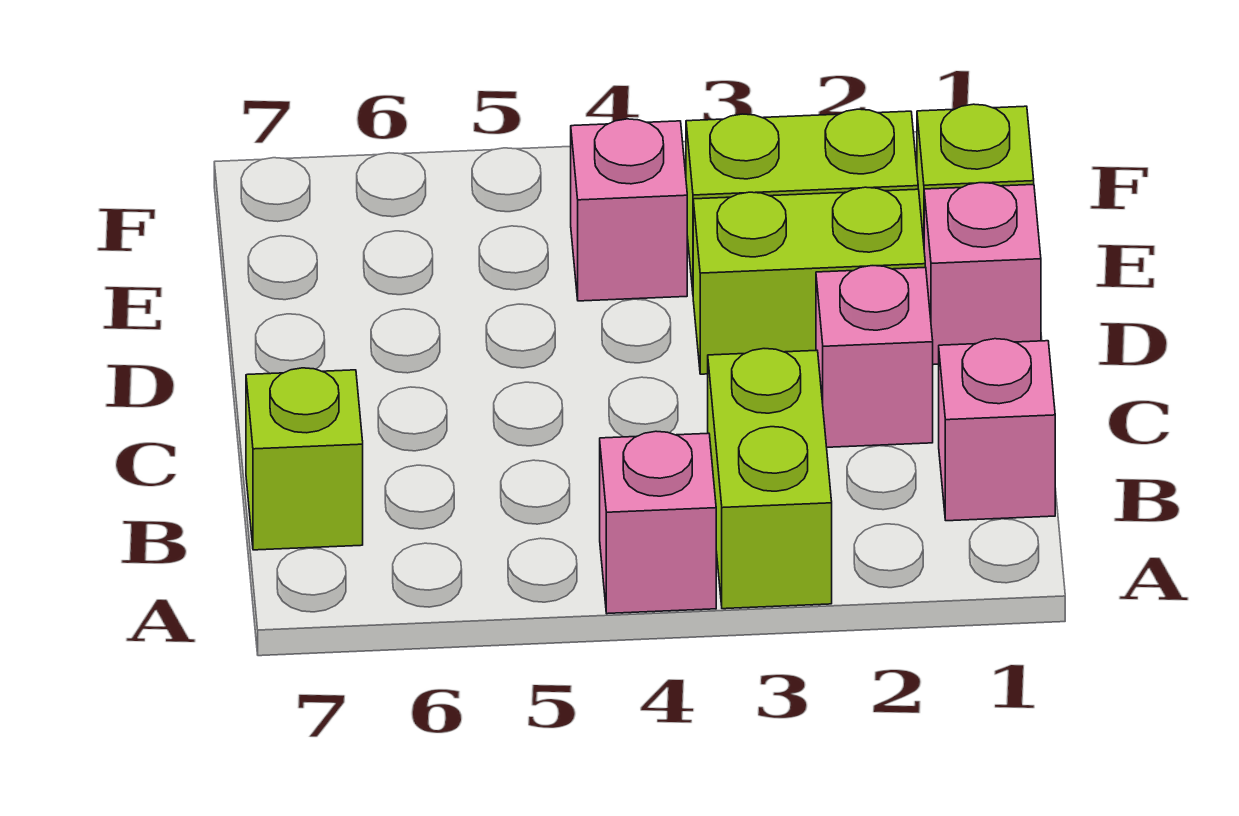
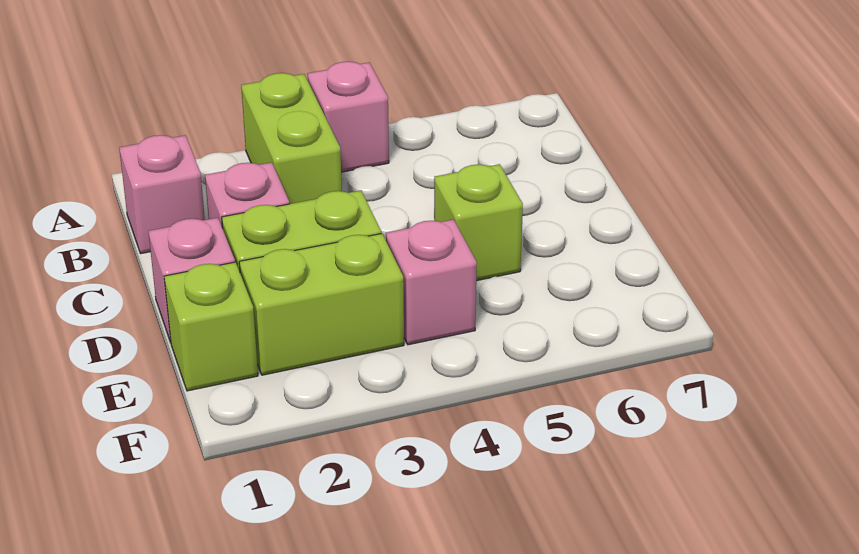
lime 1x1 brick [246,368,363,550] -> lime 1x1 brick moved to [434,164,523,281]

